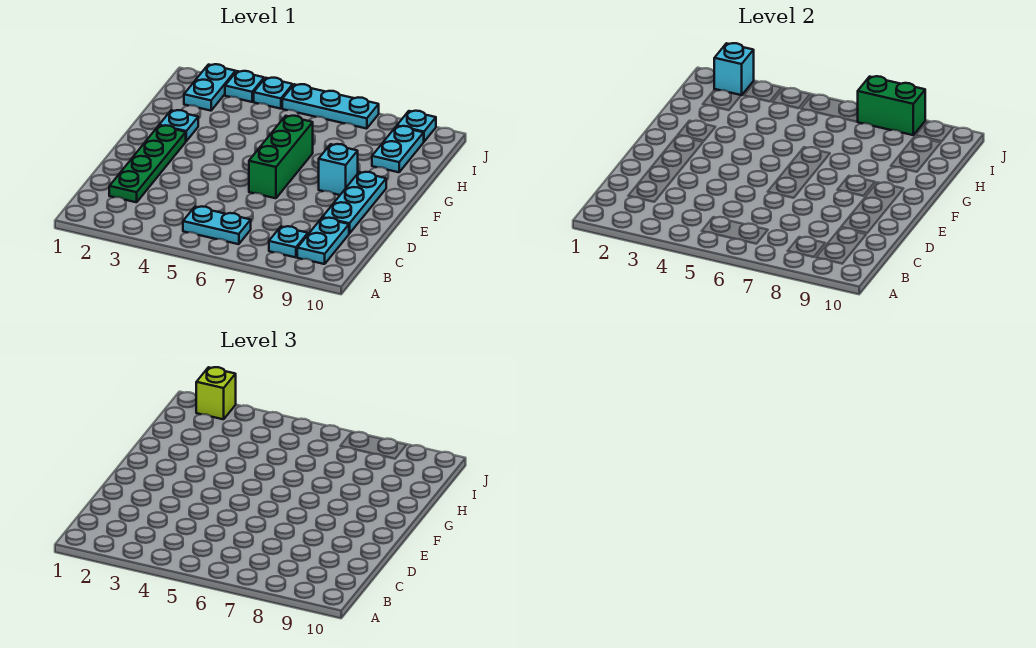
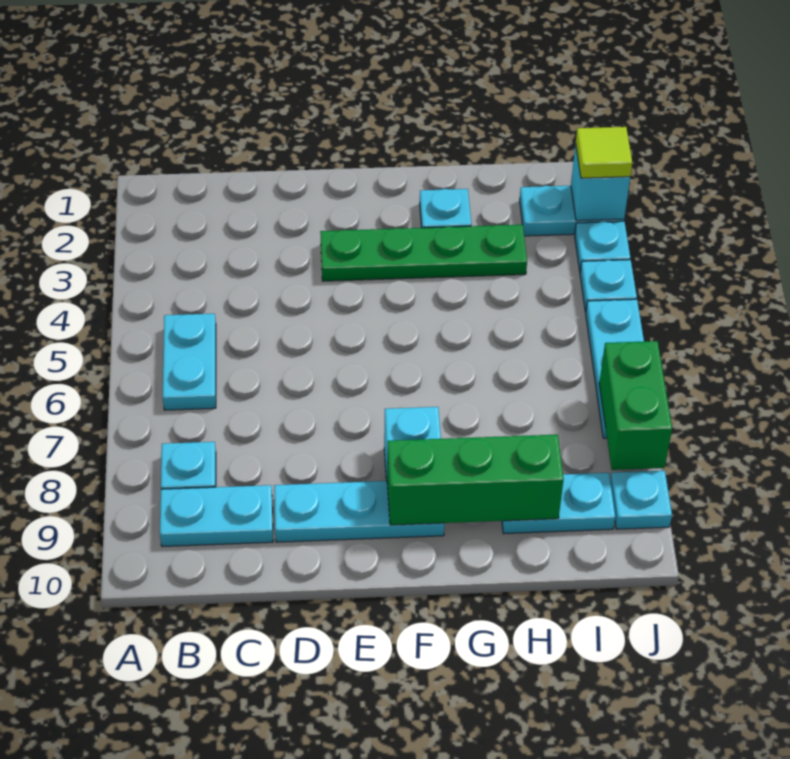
green 1x4 plate [109,125,186,202] -> green 1x4 plate moved to [320,225,527,281]
green 1x3 brick [249,116,313,198] -> green 1x3 brick moved to [387,435,564,525]
lime 1x1 brick [196,367,236,419] -> lime 1x1 tile [576,127,632,178]

